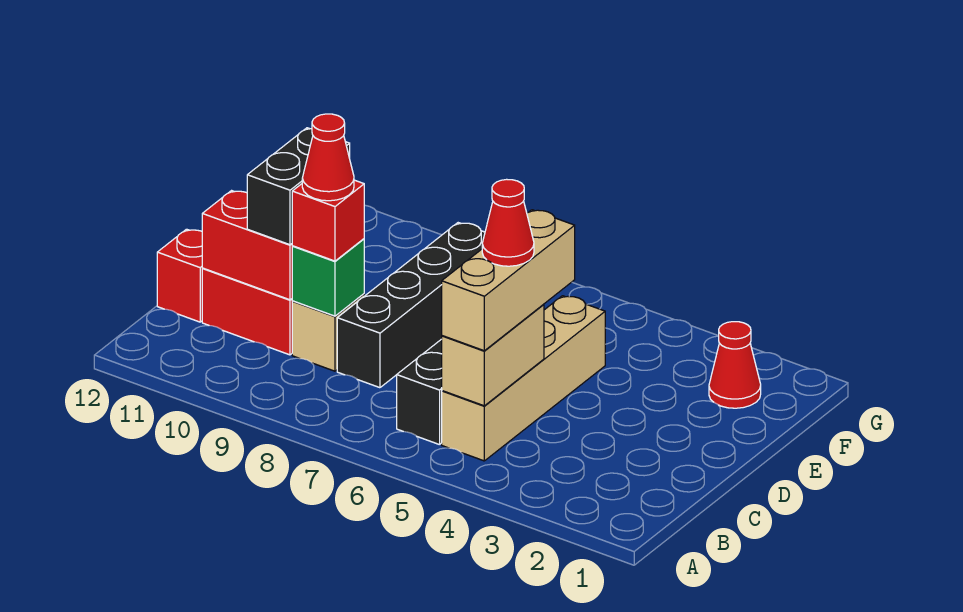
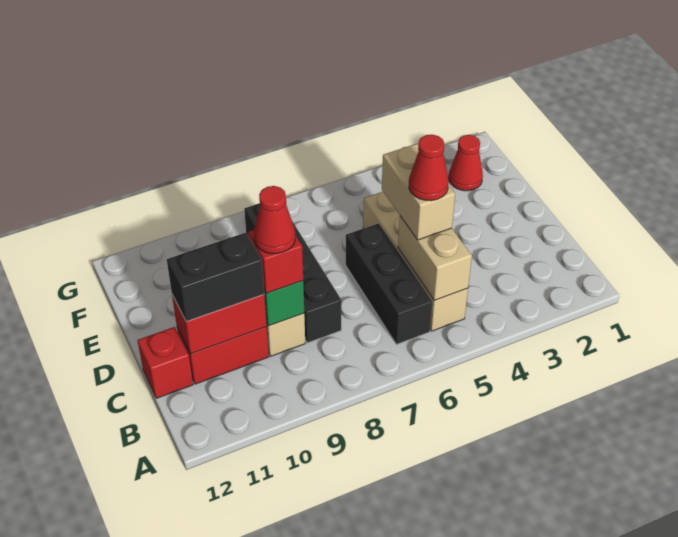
tan 1x3 brick [442,210,575,351] -> tan 1x2 brick [382,144,455,240]
black 1x2 brick [247,128,350,245] -> black 1x2 brick turned to [167,233,264,321]

